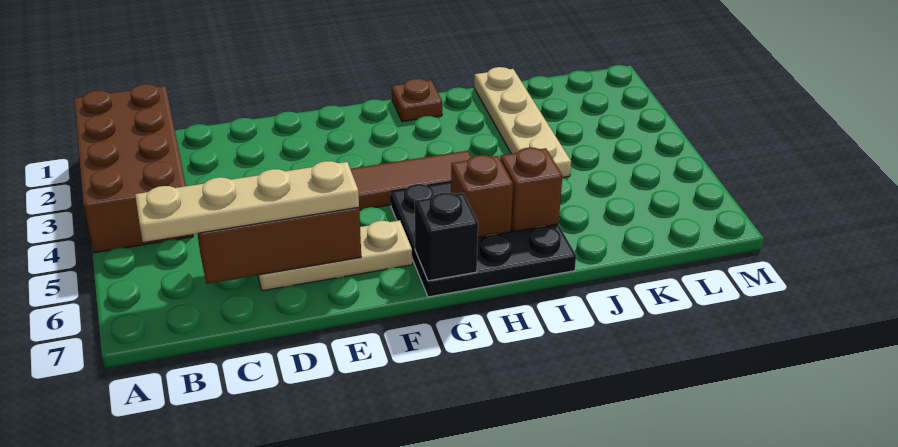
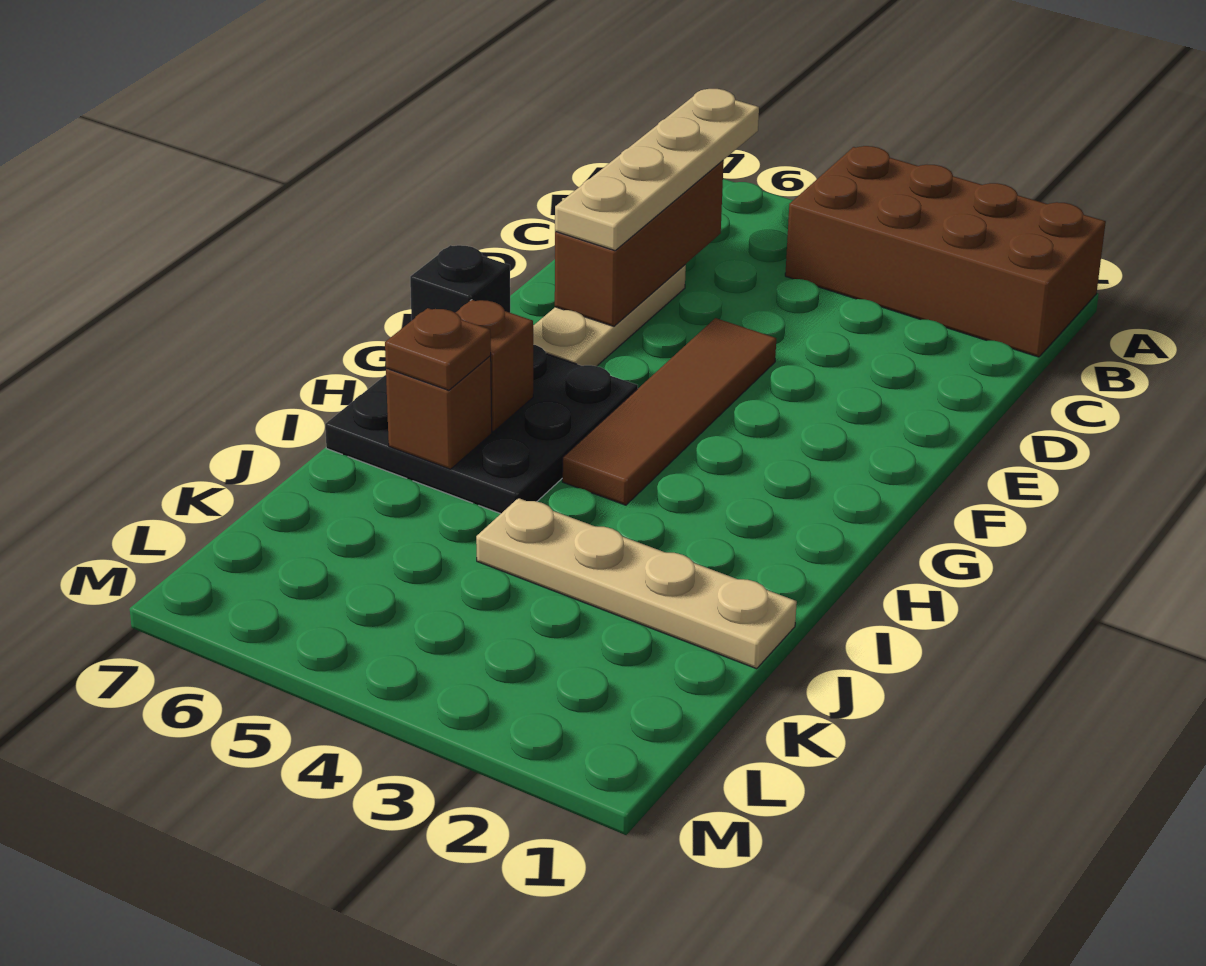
brown 1x1 plate [392,79,442,122] -> brown 1x1 plate moved to [385,308,491,390]

